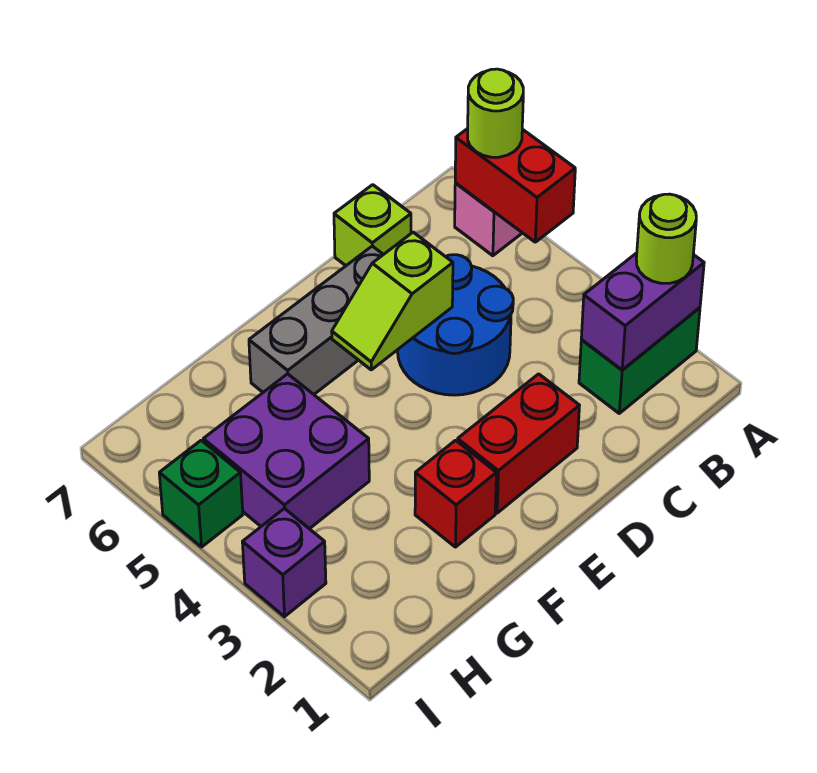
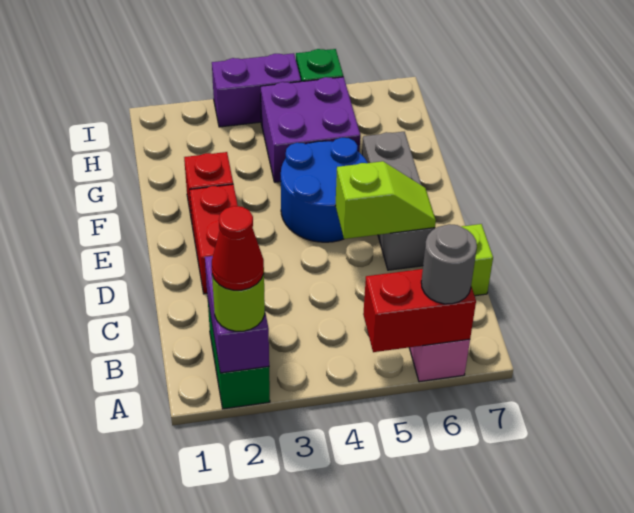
none -> red 1x1 cone [212,206,264,290]
lime 1x1 round brick [468,69,523,157] -> grey 1x1 round brick [421,224,477,304]
blue 2x2 round brick [398,255,513,395] -> blue 2x2 round brick moved to [281,138,368,242]
lime 1x2 slope [332,232,453,370] -> lime 1x2 slope turned to [335,161,436,239]
purple 1x1 brick [242,508,326,617] -> purple 1x2 brick [212,53,301,127]

